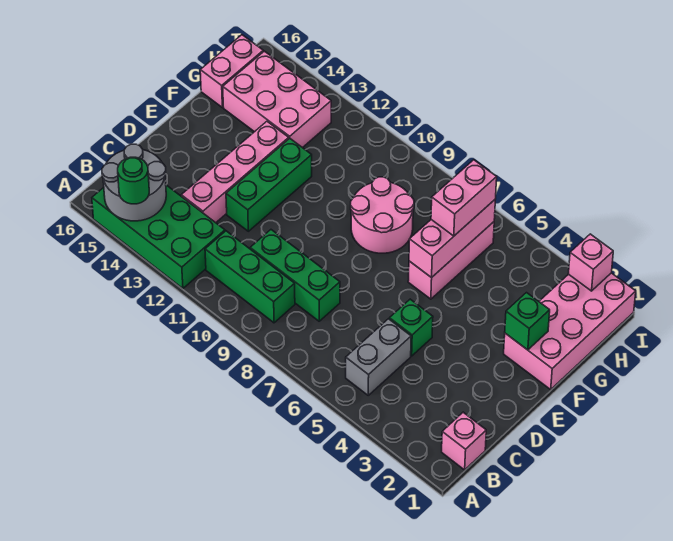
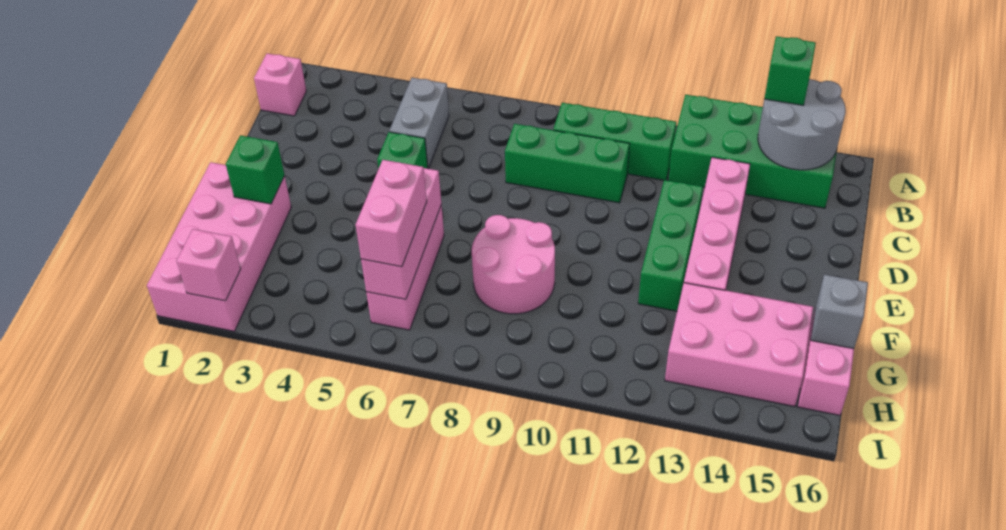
green 1x1 round brick [118,157,149,204] -> green 1x1 brick [764,36,816,105]
none -> grey 1x1 brick [811,274,868,349]

